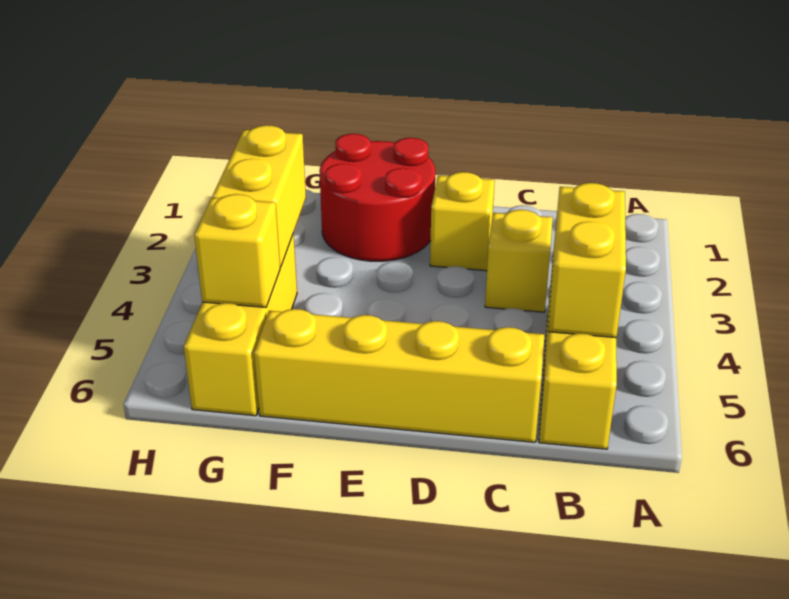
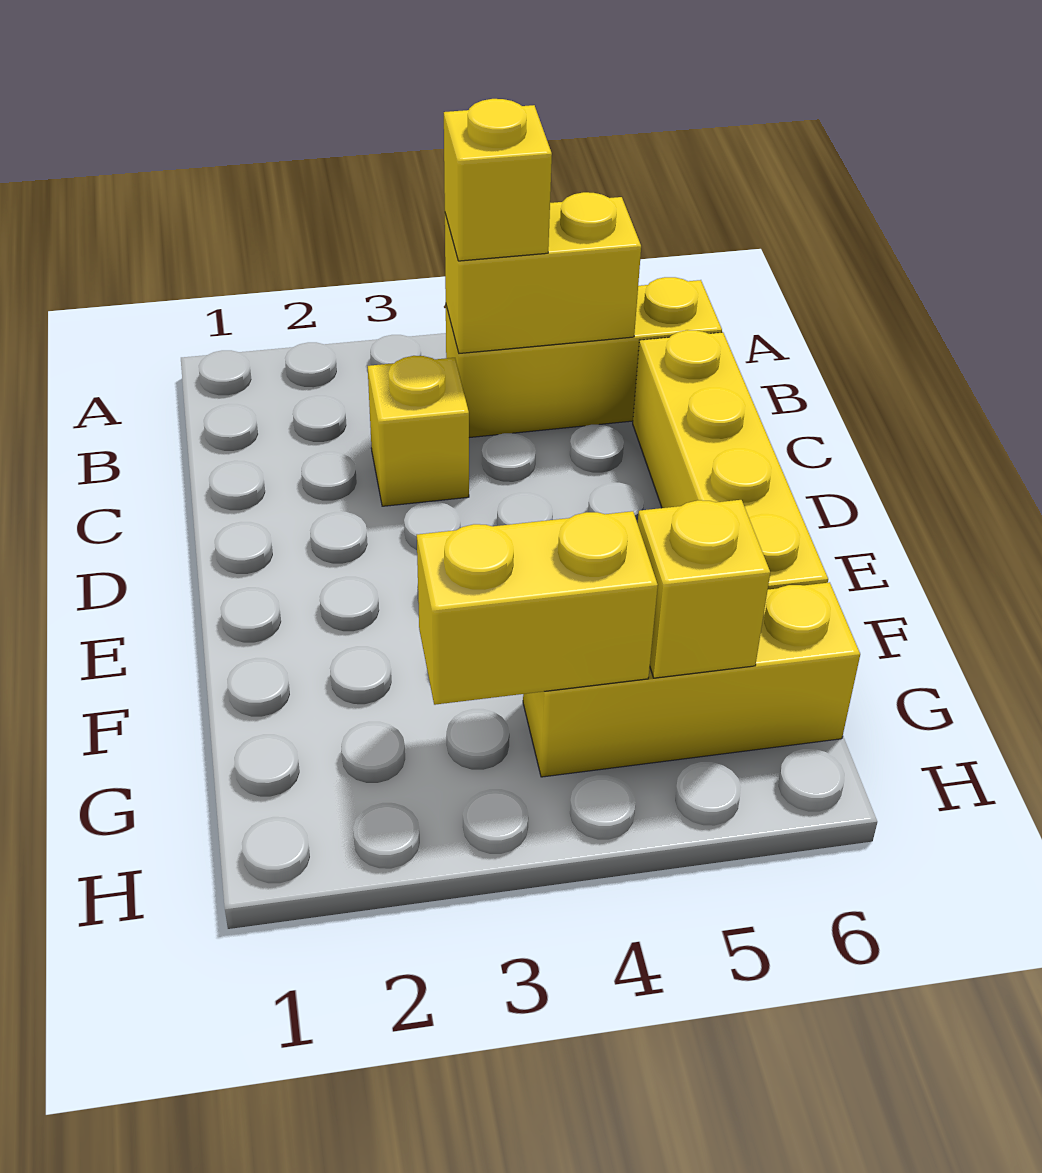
yellow 1x1 brick [430,172,495,271] -> yellow 1x1 brick moved to [444,99,552,261]
red 2x2 round brick [319,134,435,261] -> none

